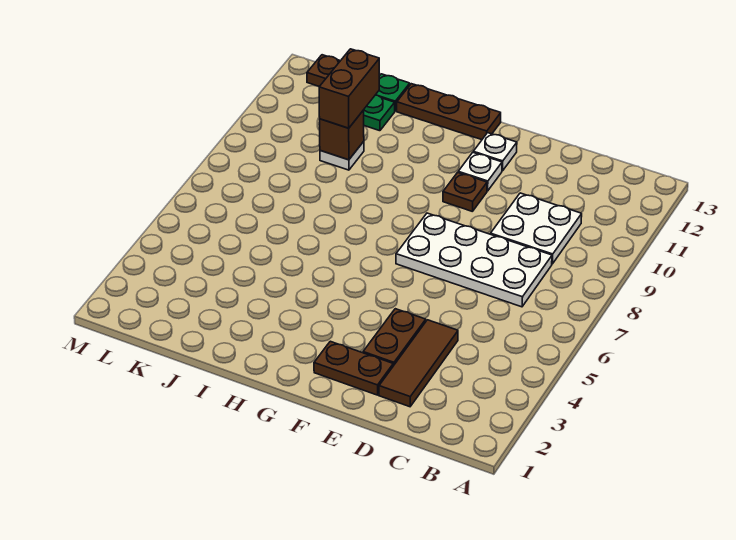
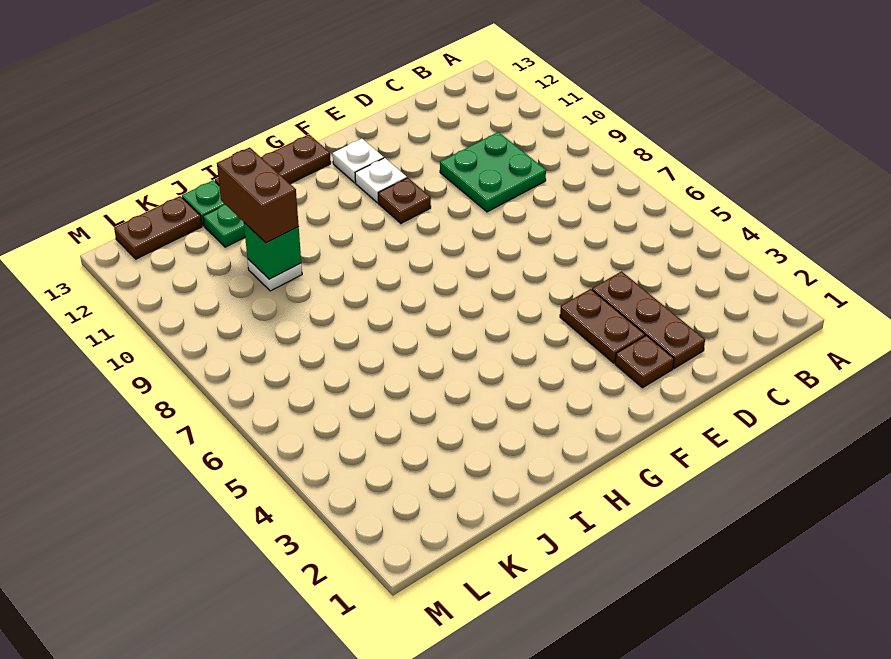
white 2x4 plate [396,213,552,307] -> none
white 2x2 plate [491,193,582,264] -> green 2x2 plate [440,132,546,212]
brown 1x3 tile [379,320,458,407] -> brown 1x3 plate [592,271,705,369]
brown 1x2 plate [314,341,393,395] -> brown 1x1 plate [615,335,674,388]
brown 1x1 brick [320,110,364,160] -> green 1x1 brick [244,223,301,279]

